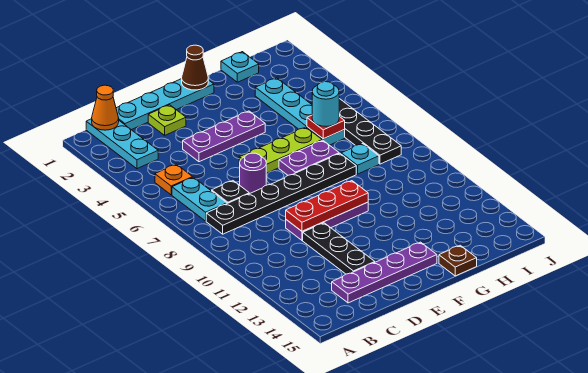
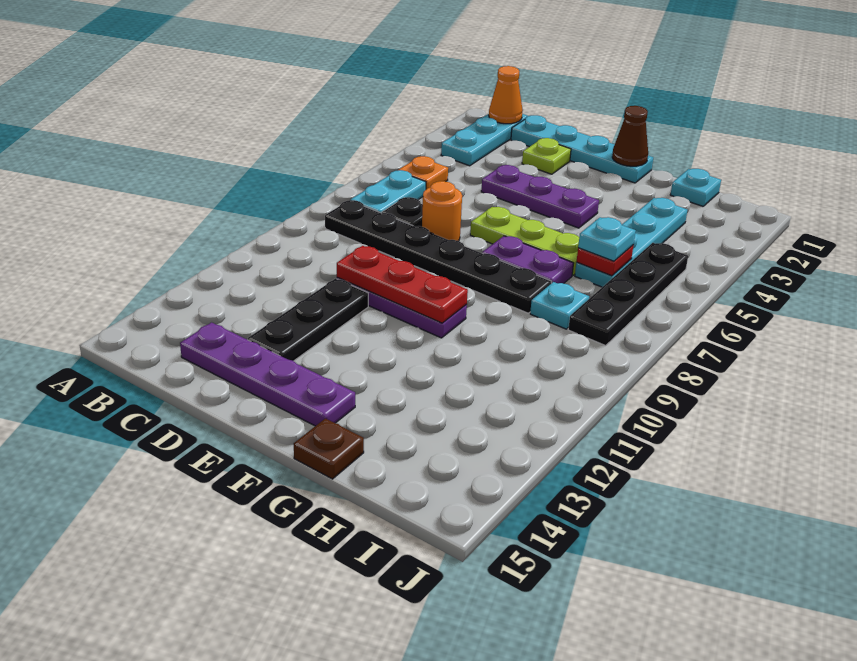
purple 1x1 round brick [240,153,266,194] -> orange 1x1 round brick [422,181,462,241]
cyan 1x1 round brick [312,82,340,126] -> cyan 1x1 plate [578,217,636,261]

